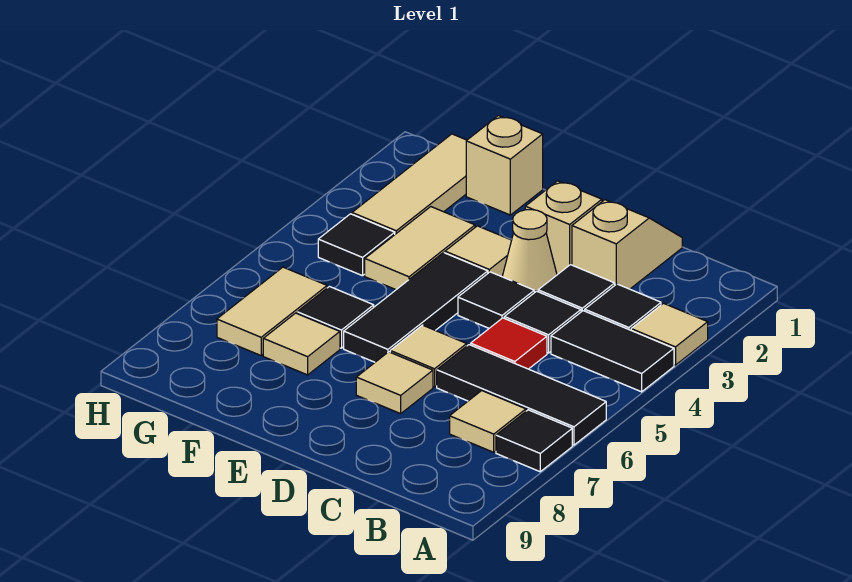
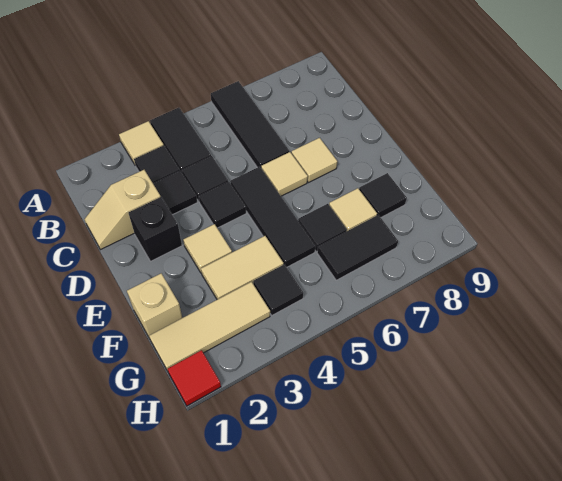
black 1x1 tile [496,410,572,472] -> black 1x1 tile moved to [359,173,407,218]
tan 1x1 tile [450,391,526,452] -> none
red 1x1 tile [471,318,547,369] -> red 1x1 tile moved to [167,350,221,406]
tan 1x1 brick [525,181,602,275] -> black 1x1 brick [129,197,182,261]
tan 1x1 cone [503,210,557,293] -> none
black 1x3 tile [344,253,488,362] -> black 1x3 tile turned to [230,167,316,267]
tan 1x2 tile [217,267,327,355] -> black 1x2 tile [317,215,398,280]

